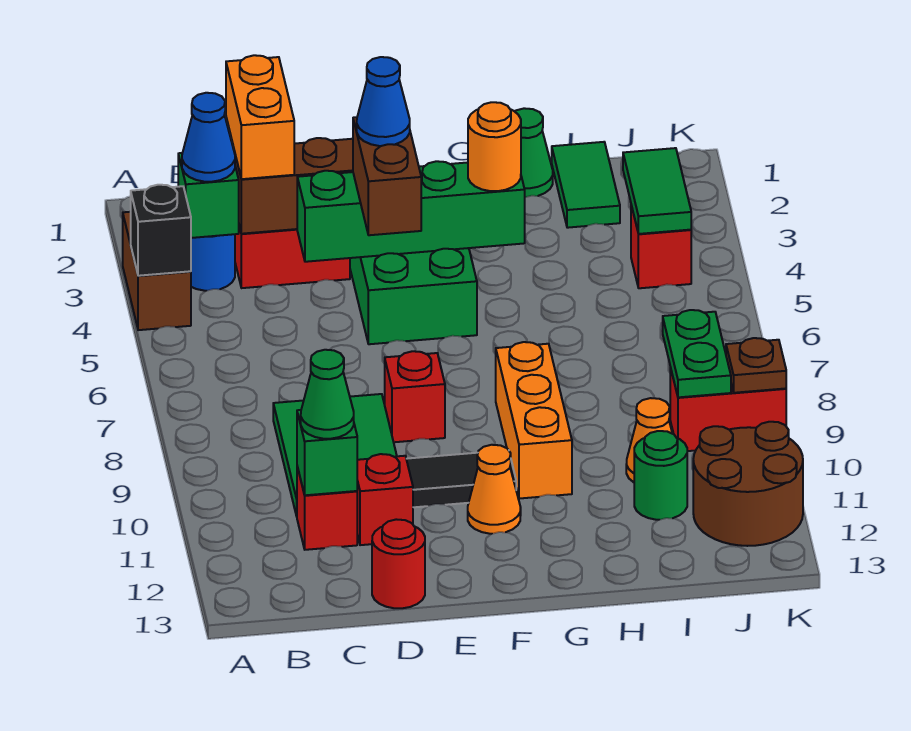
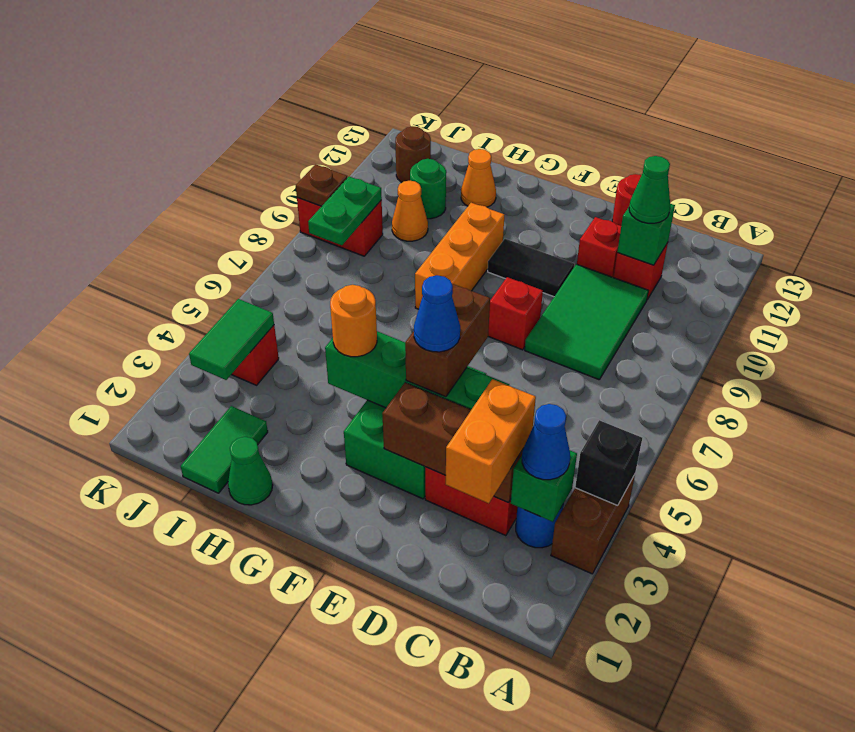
orange 1x1 cone [468,445,521,534] -> orange 1x1 cone moved to [461,149,496,207]
brown 2x2 round brick [693,422,803,546] -> brown 1x1 round brick [395,126,431,182]

